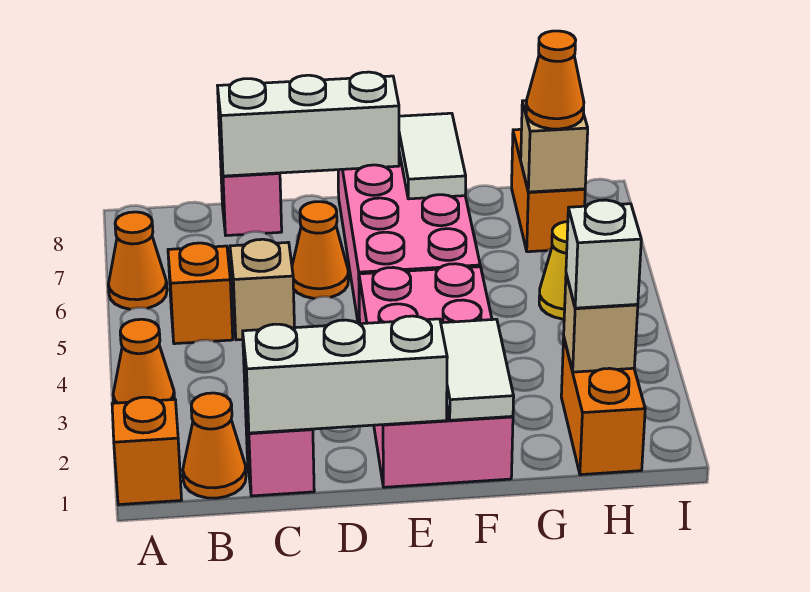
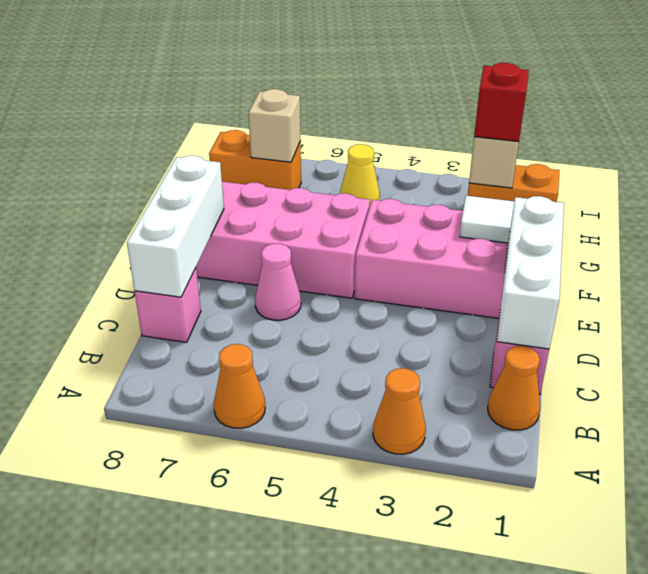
orange 1x1 brick [112,397,182,505] -> none
orange 1x1 brick [168,243,233,344] -> none
tan 1x1 brick [230,239,294,340] -> none
orange 1x1 cone [292,202,348,298] -> pink 1x1 cone [255,244,301,320]
white 1x2 tile [399,113,466,199] -> none
white 1x1 brick [566,200,641,308] -> red 1x1 brick [474,63,529,142]
orange 1x1 cone [526,31,584,129] -> none

